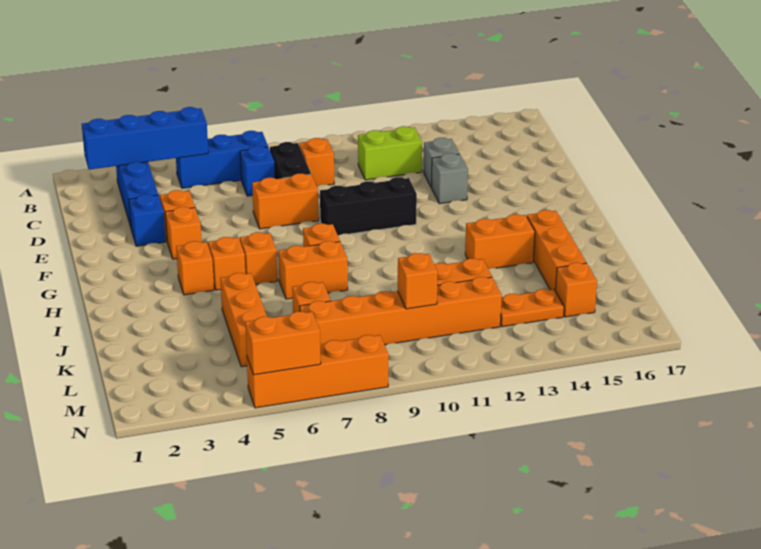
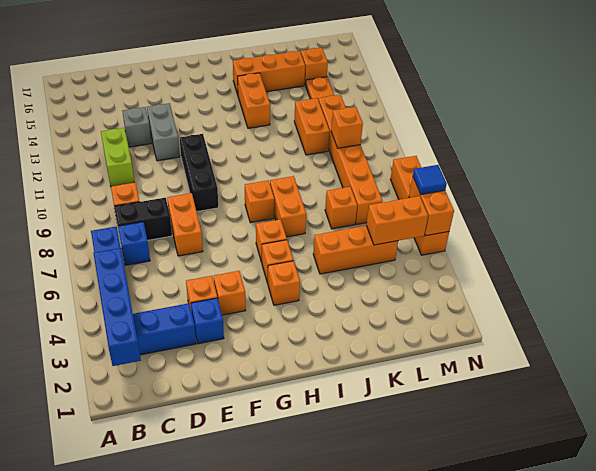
grey 1x1 brick [431,153,468,204] -> grey 1x2 brick [147,103,180,161]
none -> orange 1x2 brick [366,196,428,245]
none -> blue 1x1 tile [413,165,447,195]

